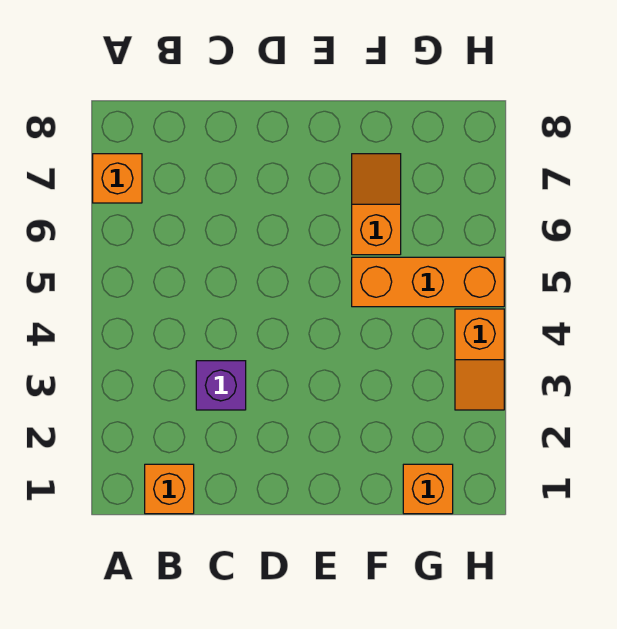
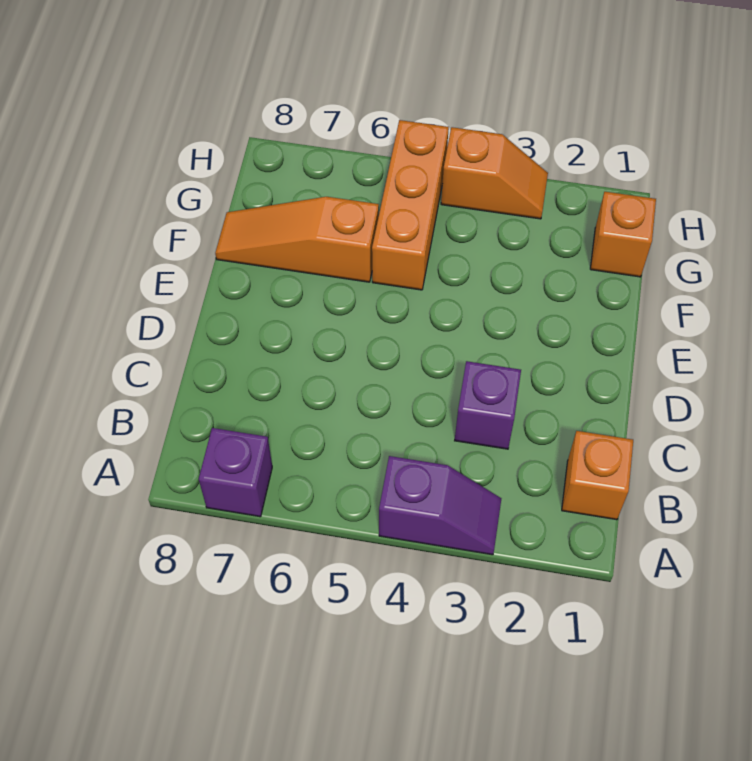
none -> purple 1x2 slope [379,456,501,555]
orange 1x1 brick [93,154,142,203] -> purple 1x1 brick [199,428,272,517]
orange 1x2 slope [352,154,401,255] -> orange 1x3 slope [215,197,379,282]

